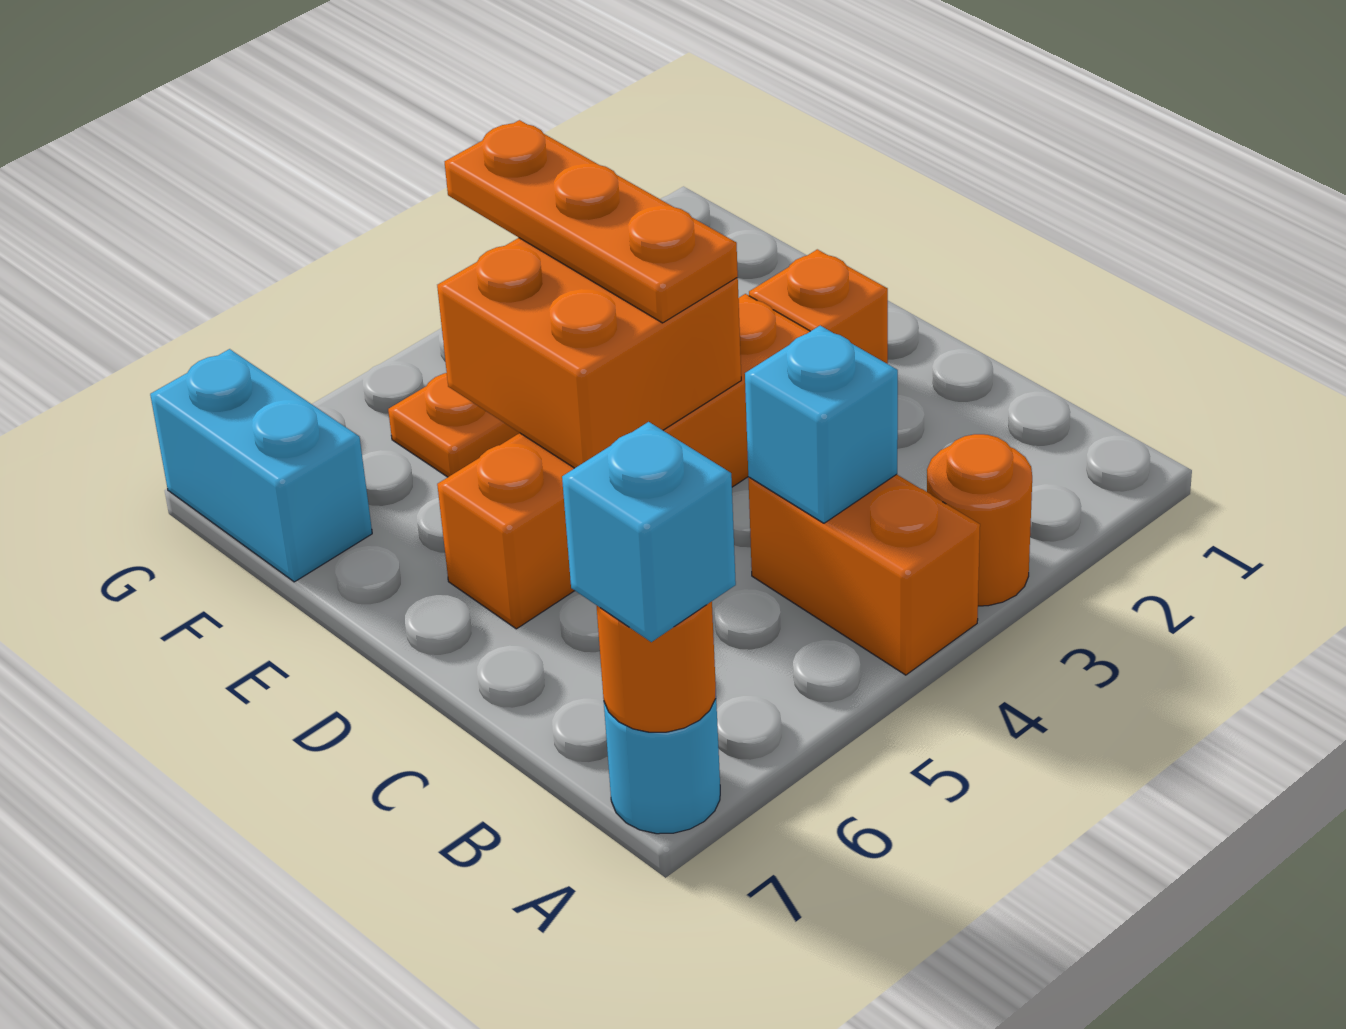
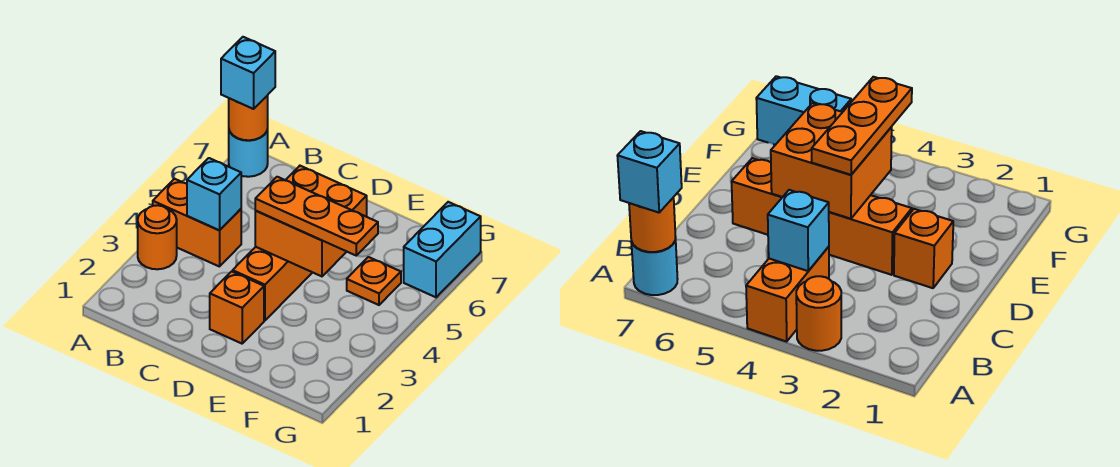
cyan 1x2 brick [150,349,372,582] -> cyan 1x2 brick turned to [404,202,481,297]

